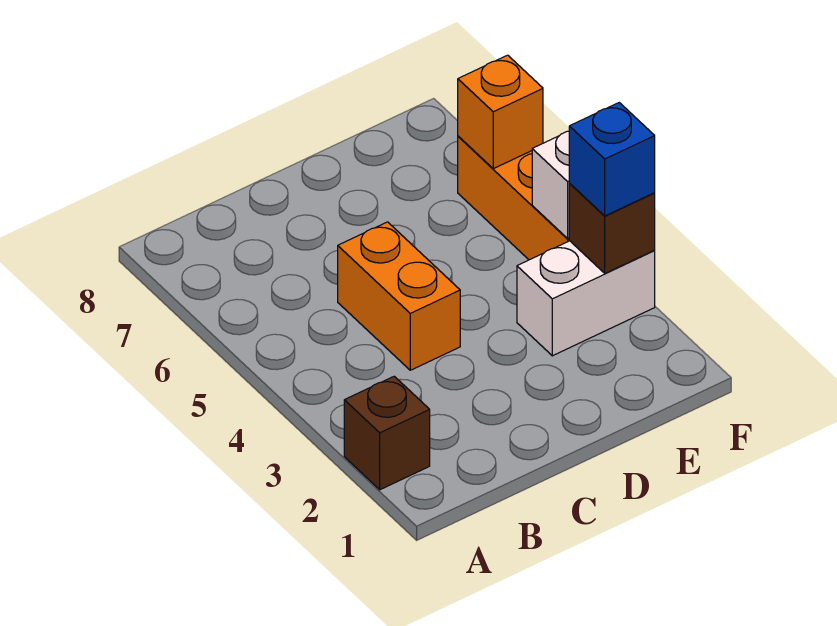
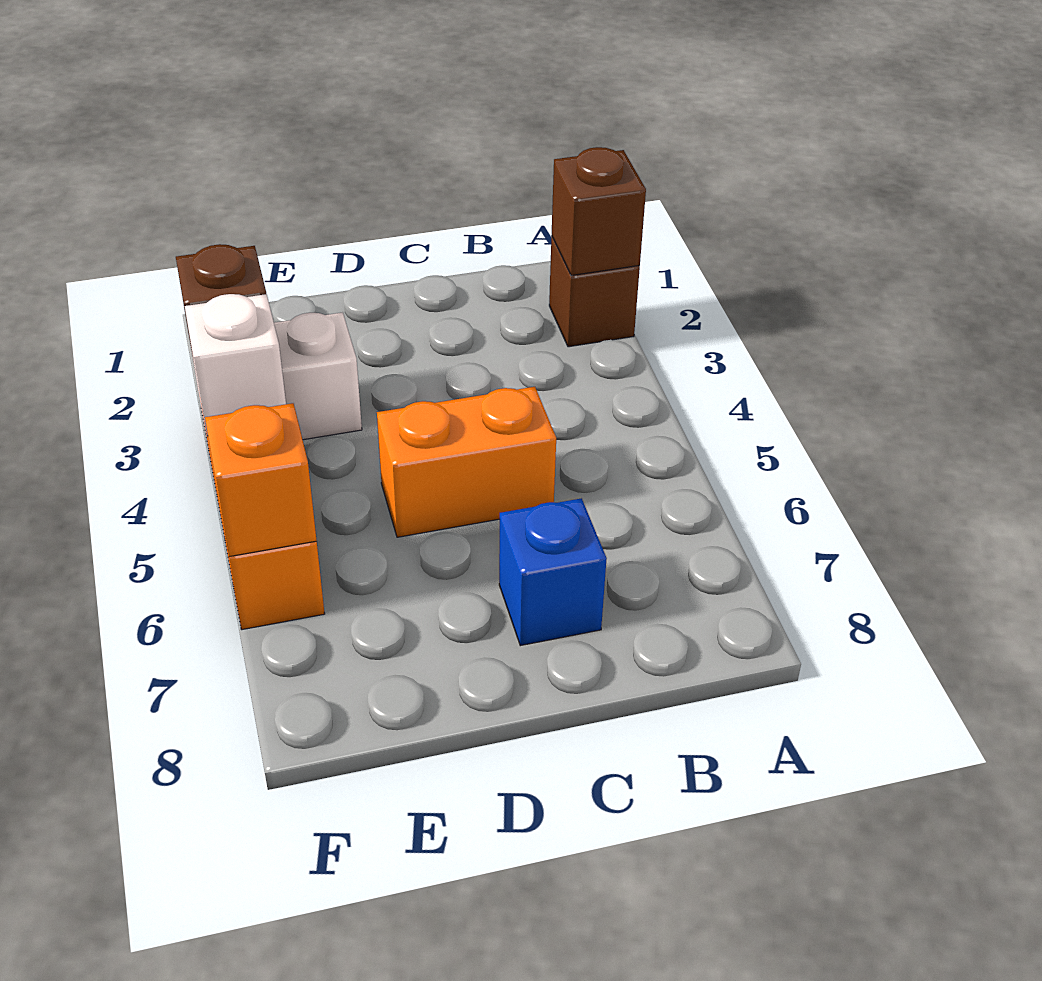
none -> brown 1x1 brick [552,147,646,276]
orange 1x2 brick [338,222,460,370] -> orange 1x2 brick turned to [377,387,556,537]
blue 1x1 brick [569,103,655,216] -> blue 1x1 brick moved to [499,498,607,646]

